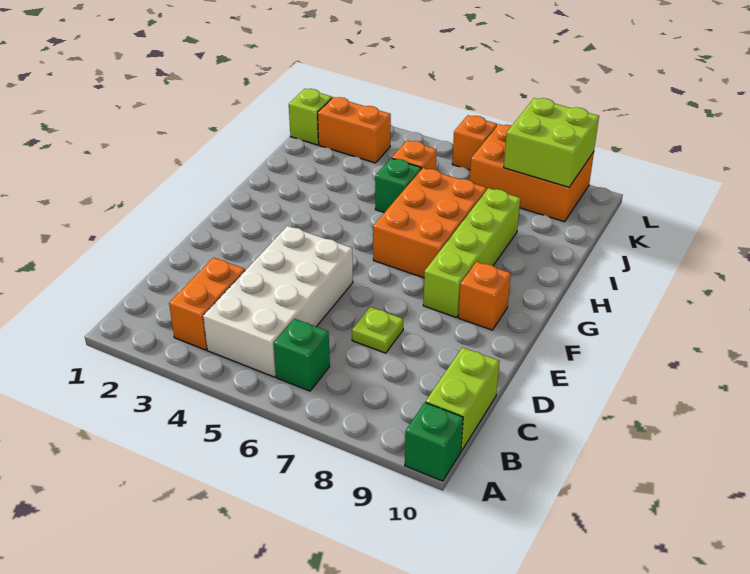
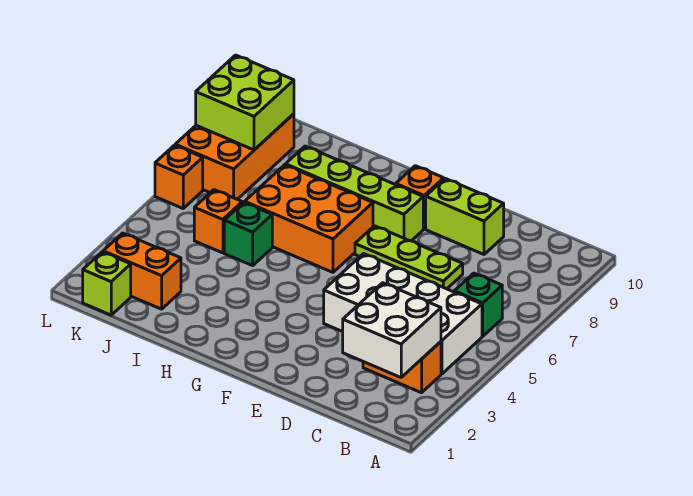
green 1x1 brick [405,402,463,481] -> none
none -> white 2x2 brick [343,283,441,377]
lime 1x2 brick [426,347,500,451] -> lime 1x2 brick moved to [426,179,504,254]
lime 1x1 plate [352,307,403,353] -> lime 1x3 plate [355,226,463,289]
orange 1x2 brick [318,97,391,163] -> orange 1x2 brick turned to [103,233,181,309]

